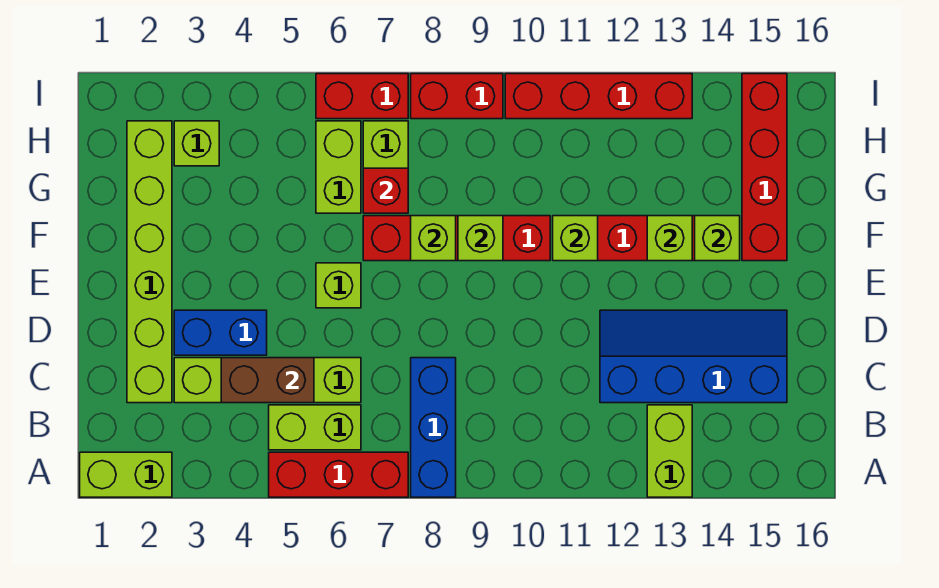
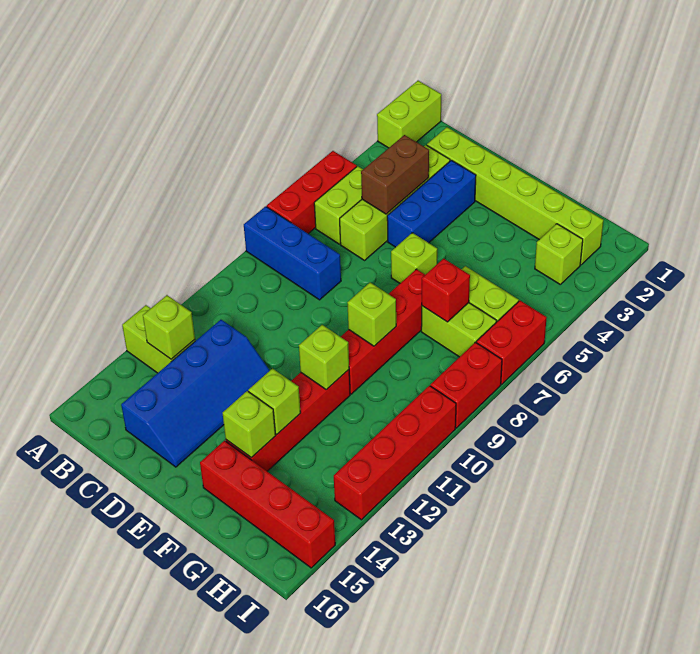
blue 1x2 brick [174,310,267,355] -> blue 1x3 brick [387,160,476,247]
lime 1x1 brick [411,216,456,261] -> lime 1x1 brick moved to [143,295,195,359]

